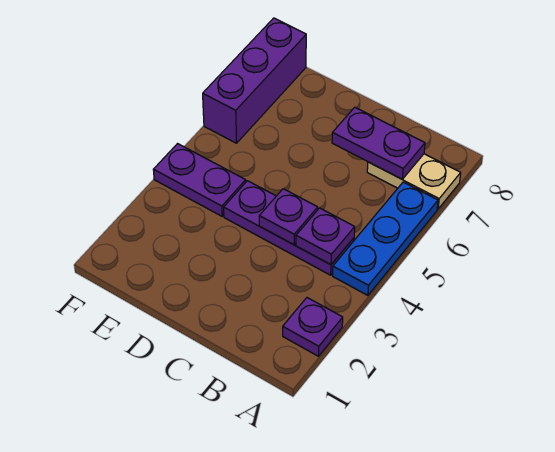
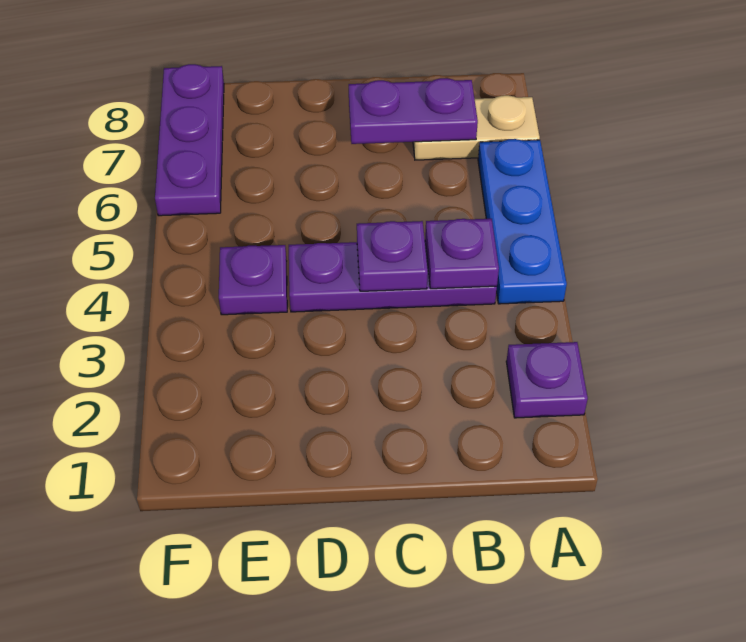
purple 1x2 plate [153,144,246,216] -> purple 1x1 plate [219,245,287,315]
purple 1x3 brick [203,18,306,143] -> purple 1x3 plate [155,64,224,216]

